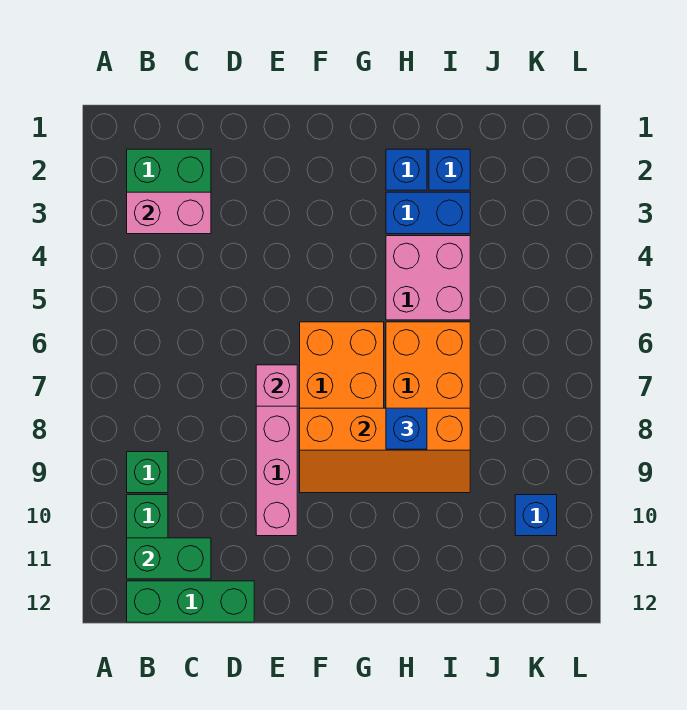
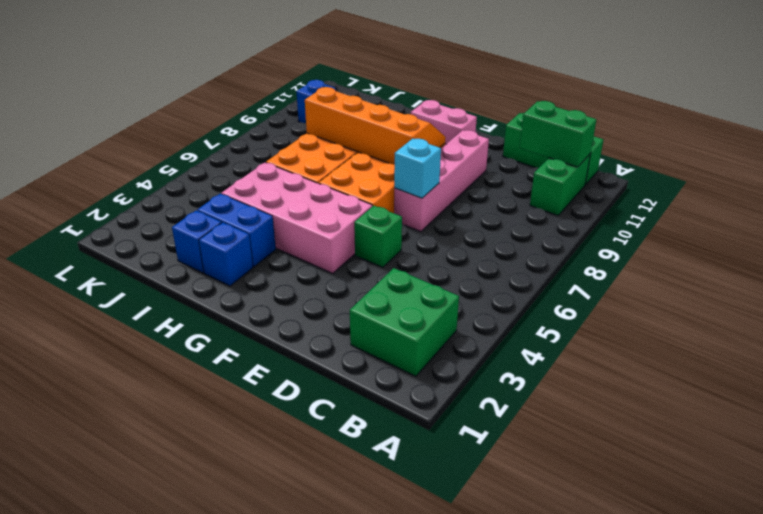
pink 1x2 brick [127,192,211,234] -> pink 1x2 brick moved to [411,100,477,145]
green 1x1 brick [127,452,168,493] -> green 1x1 brick moved to [354,206,402,267]
pink 1x1 brick [256,365,297,406] -> cyan 1x1 brick [394,139,441,198]
pink 2x2 brick [386,236,470,320] -> pink 2x4 brick [221,162,372,273]
blue 1x1 brick [386,408,427,449] -> none

